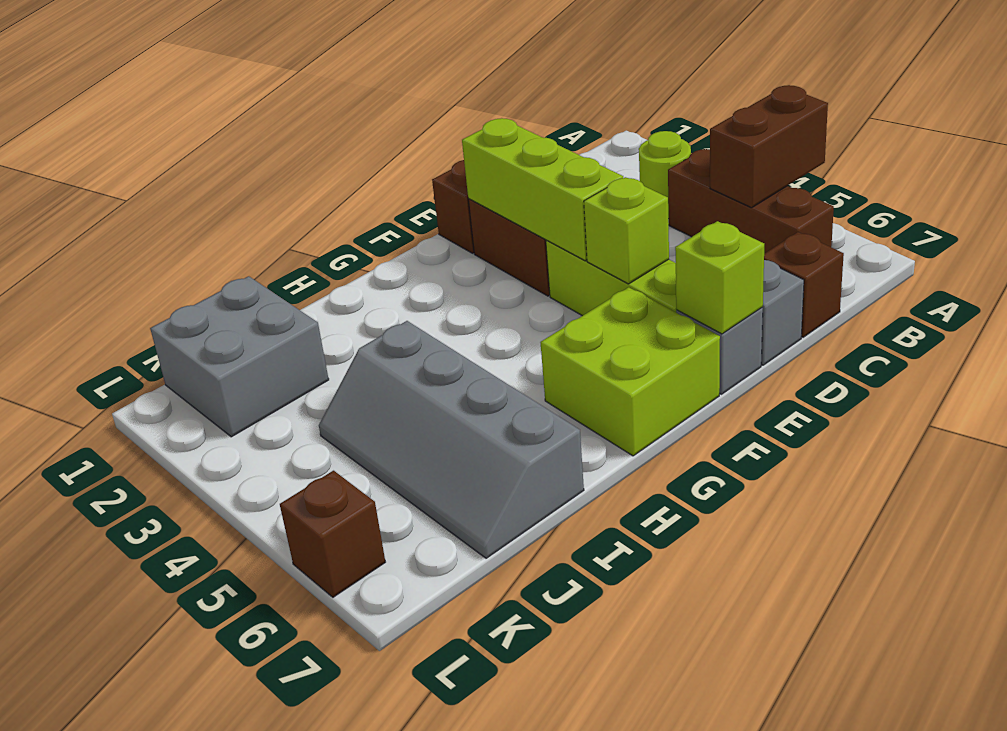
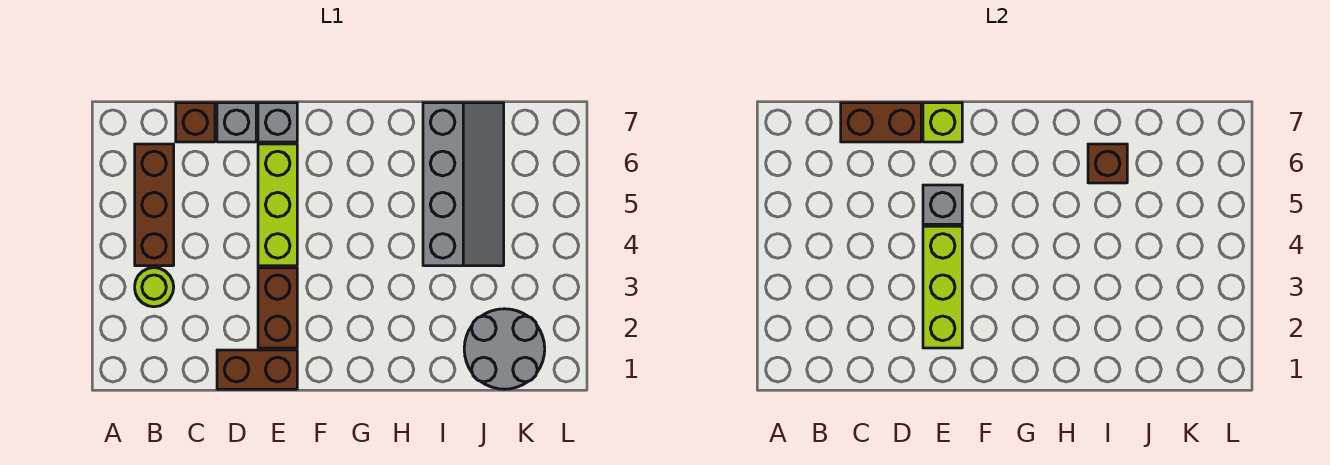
brown 1x2 brick [710,85,828,208] -> brown 1x2 brick moved to [841,103,921,142]
lime 1x1 brick [584,177,669,284] -> grey 1x1 brick [923,185,962,224]
lime 2x2 brick [540,287,720,456] -> none
grey 2x2 brick [150,276,329,437] -> grey 2x2 round brick [464,309,545,389]
brown 1x1 brick [280,471,385,597] -> brown 1x1 brick moved to [1088,144,1127,183]

